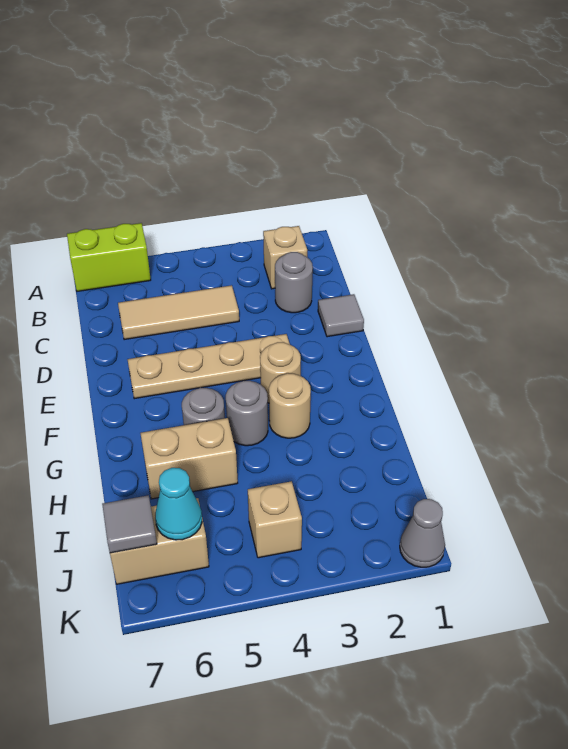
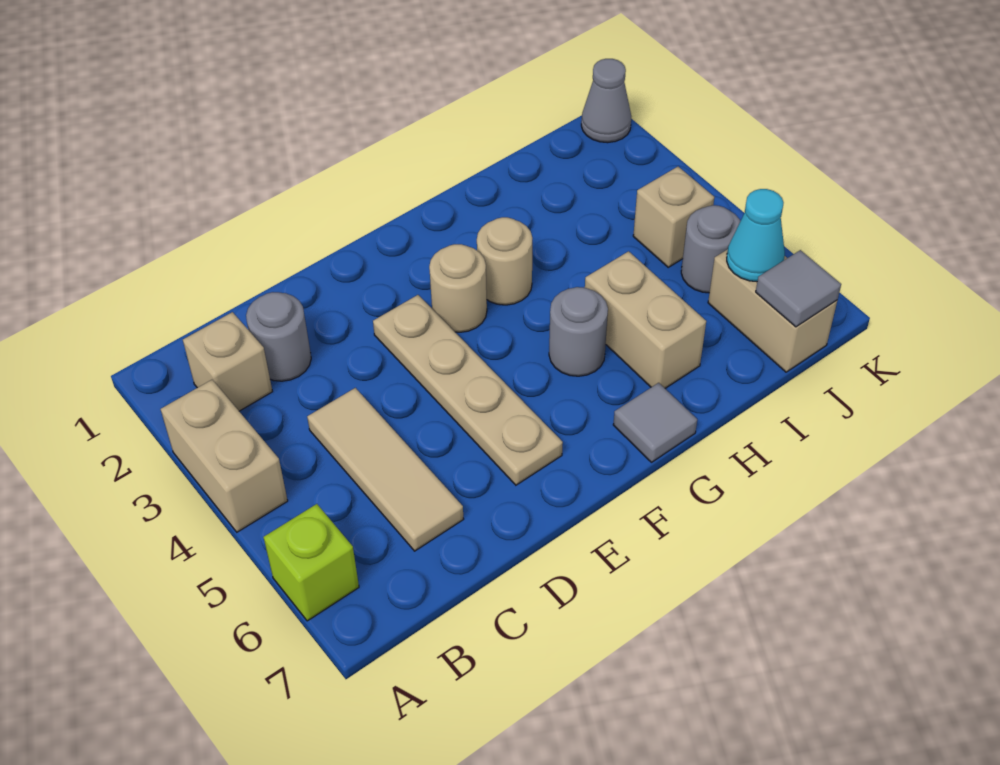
none -> tan 1x2 brick [161,380,288,532]
lime 1x2 brick [67,223,151,291] -> lime 1x1 brick [263,504,359,621]
grey 1x1 tile [318,294,364,337] -> grey 1x1 tile moved to [613,383,697,462]
grey 1x1 round brick [226,381,268,446] -> grey 1x1 round brick moved to [681,205,740,293]

